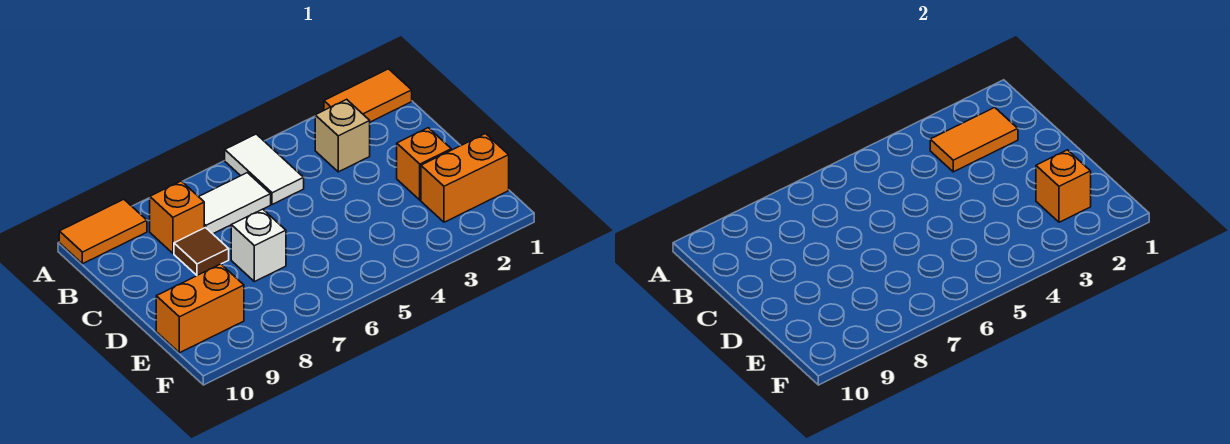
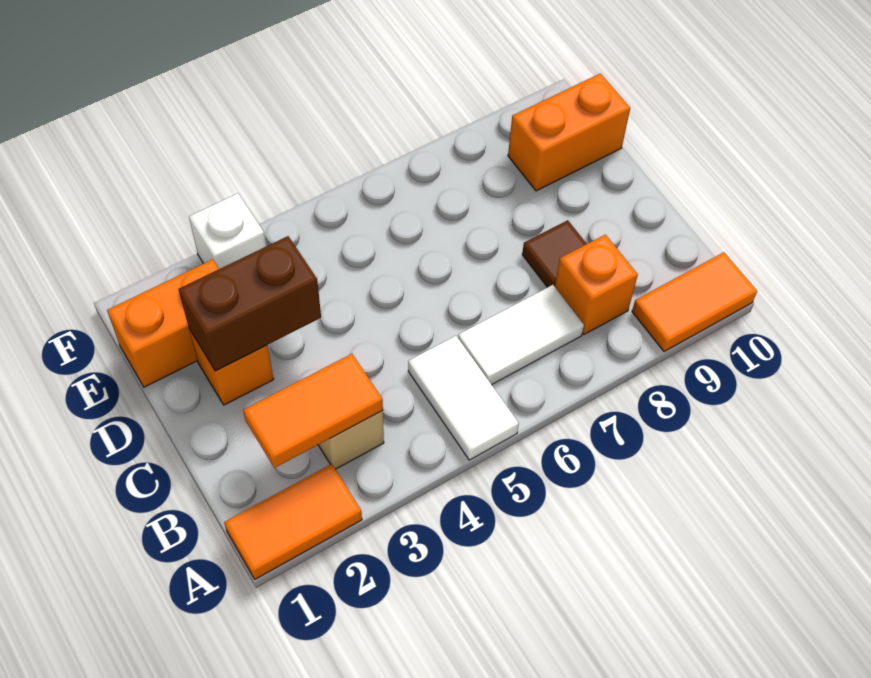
none -> brown 1x2 brick [179,236,321,371]
white 1x1 brick [231,209,286,282] -> white 1x1 brick moved to [189,193,266,269]
orange 1x1 brick [1036,150,1091,222] -> none

